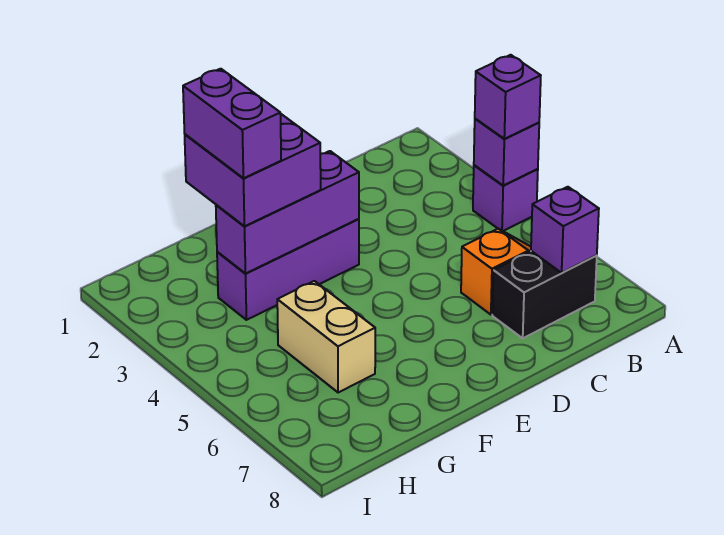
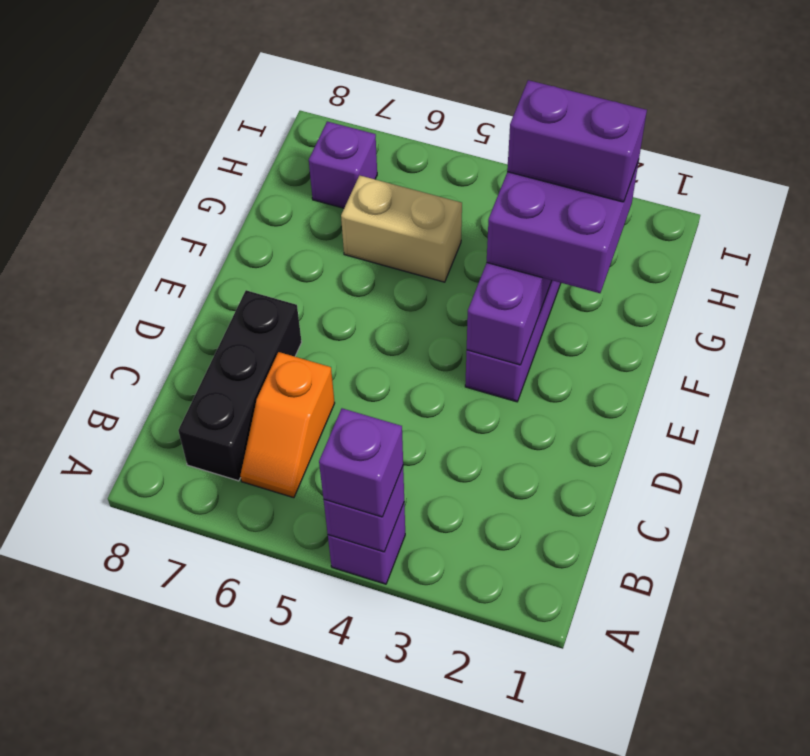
black 1x2 brick [492,251,597,338] -> black 1x3 brick [178,290,302,481]
purple 1x1 brick [531,187,599,273] -> purple 1x1 brick moved to [309,121,377,208]

